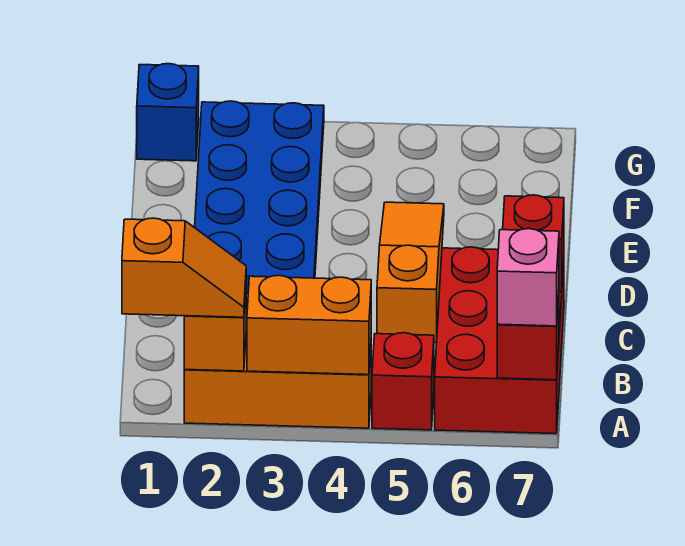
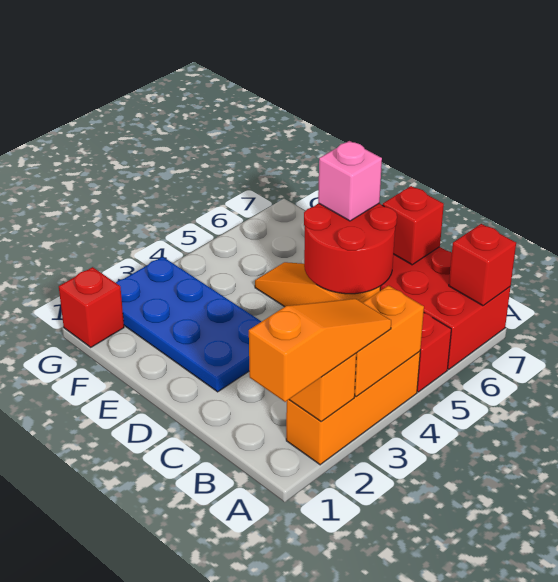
orange 1x2 slope [122,218,246,317] -> orange 1x3 slope [249,299,391,402]
pink 1x1 brick [497,229,559,326] -> pink 1x1 brick moved to [318,141,382,221]
none -> red 2x2 round brick [304,203,397,294]
blue 1x1 brick [137,64,199,161] -> red 1x1 brick [59,267,124,347]

